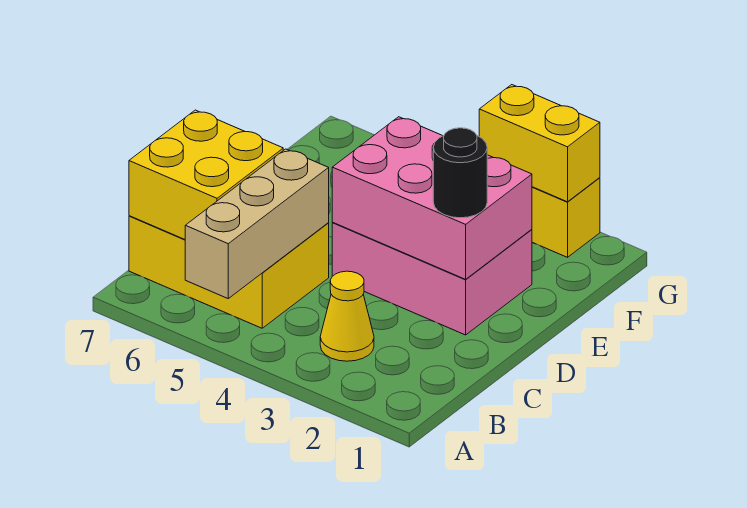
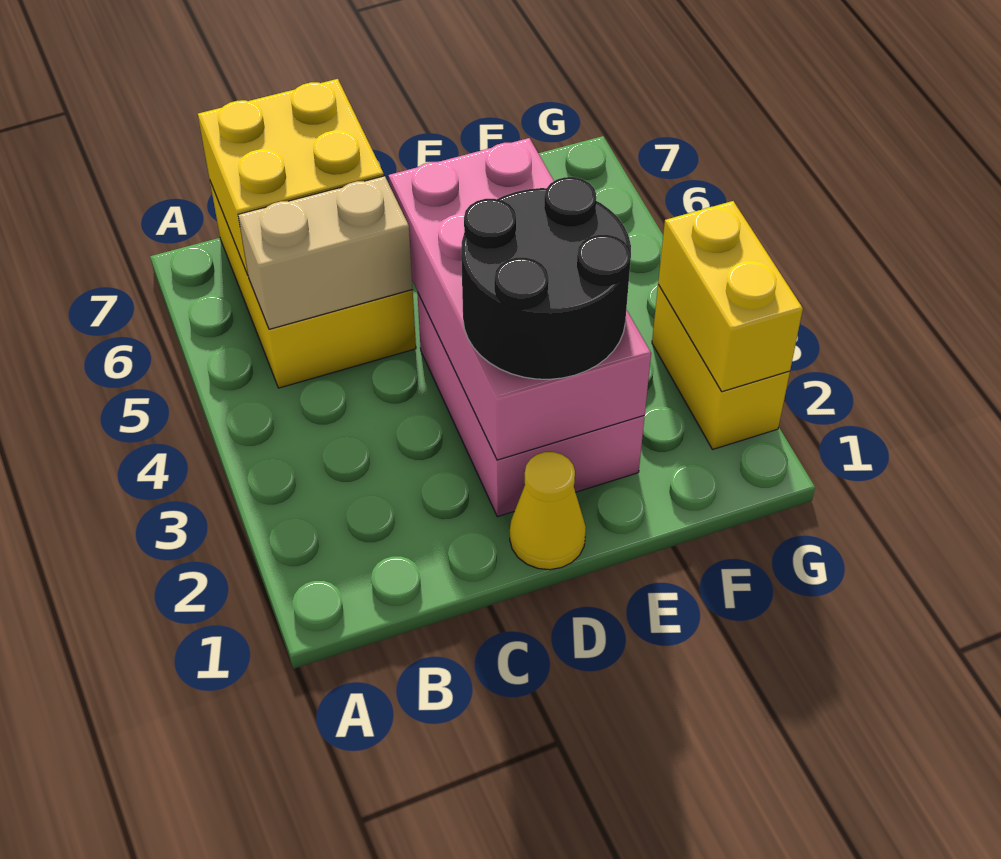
tan 1x3 brick [185,149,329,298] -> tan 1x2 brick [238,176,413,329]
yellow 1x1 cone [320,271,374,361] -> yellow 1x1 cone moved to [510,452,586,570]
pink 2x3 brick [332,117,532,279] -> pink 2x4 brick [388,138,651,460]
black 1x1 round brick [433,128,487,218] -> black 2x2 round brick [461,177,631,379]

